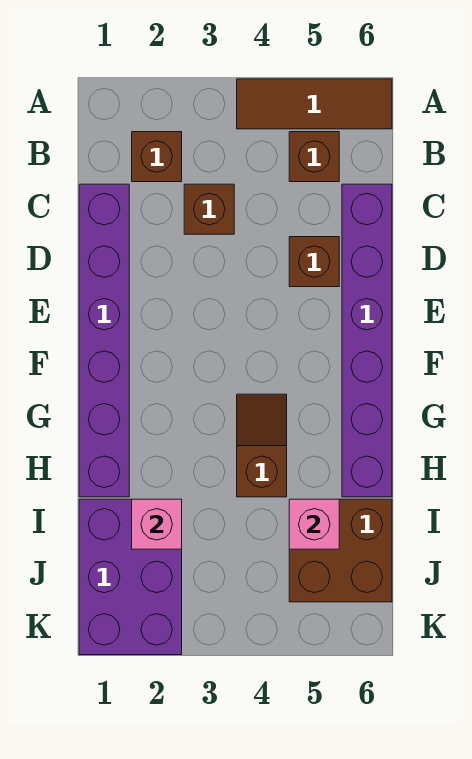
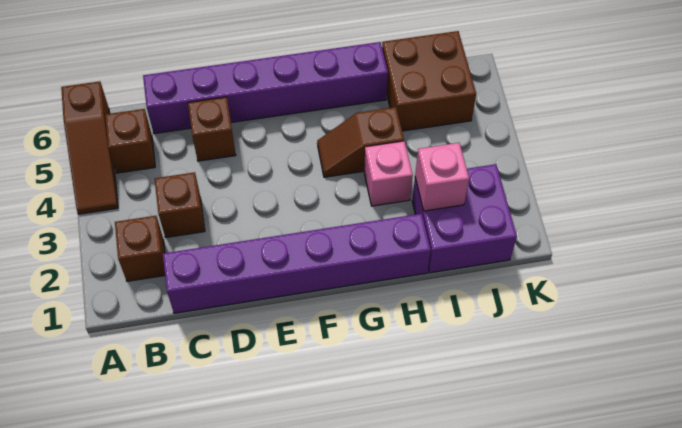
brown 1x3 tile [237,79,392,129] -> brown 1x3 slope [61,81,118,214]
purple 2x3 brick [79,499,182,655] -> purple 2x2 brick [412,164,517,273]
pink 1x1 brick [289,499,339,549] -> pink 1x1 brick moved to [364,141,413,206]

